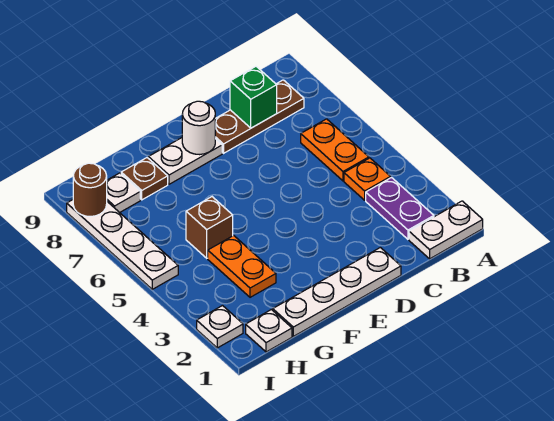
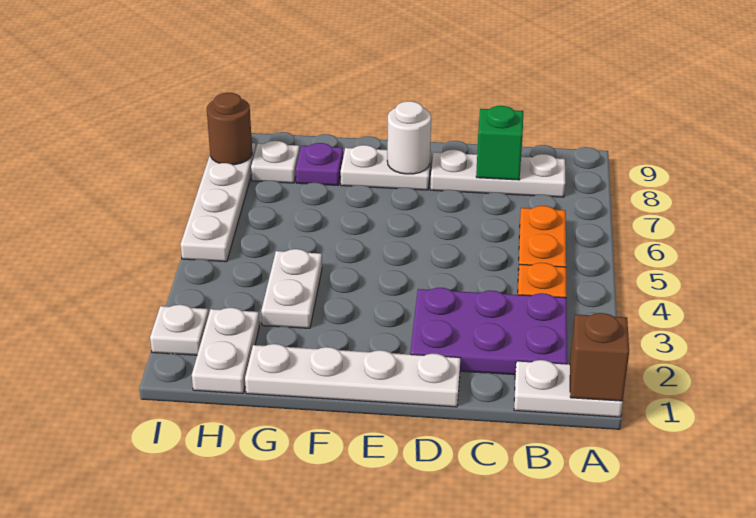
purple 1x2 plate [366,178,434,239] -> purple 2x3 plate [410,288,567,375]
brown 1x3 plate [215,80,304,153] -> white 1x3 plate [430,150,565,197]
orange 1x2 plate [208,235,276,297] -> white 1x2 plate [261,249,322,328]
brown 1x1 brick [186,197,233,258] -> brown 1x1 brick moved to [570,313,629,401]
brown 1x1 plate [121,158,168,200] -> purple 1x1 plate [296,143,343,185]
white 1x1 plate [246,310,292,352] -> white 1x2 plate [192,308,259,394]

